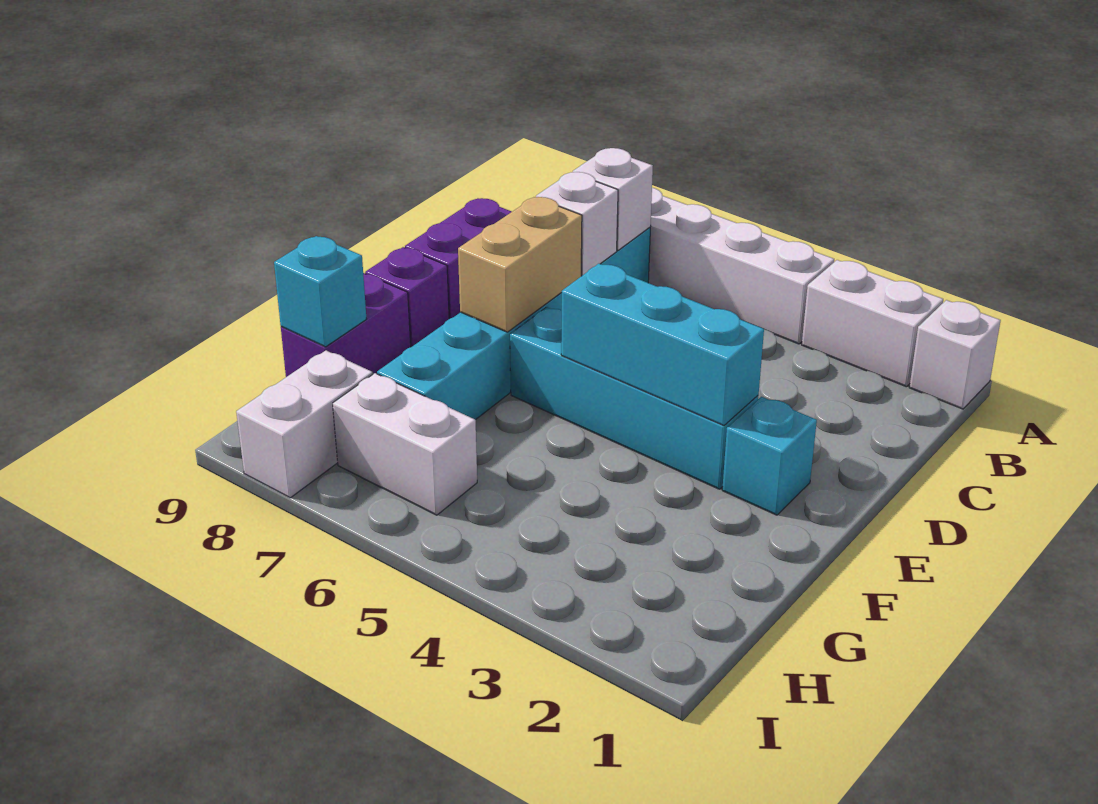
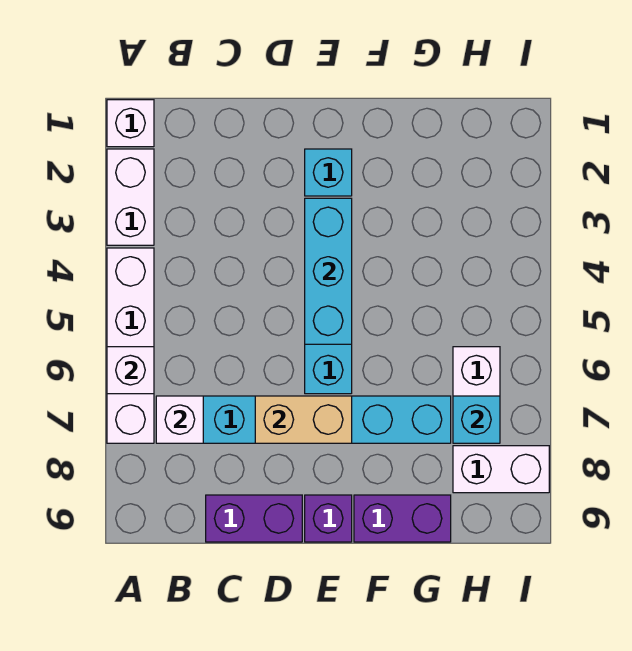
white 1x1 brick [536,172,618,276] -> white 1x1 brick moved to [107,347,154,394]
cyan 1x1 brick [274,236,366,347] -> cyan 1x1 brick moved to [453,396,500,443]

